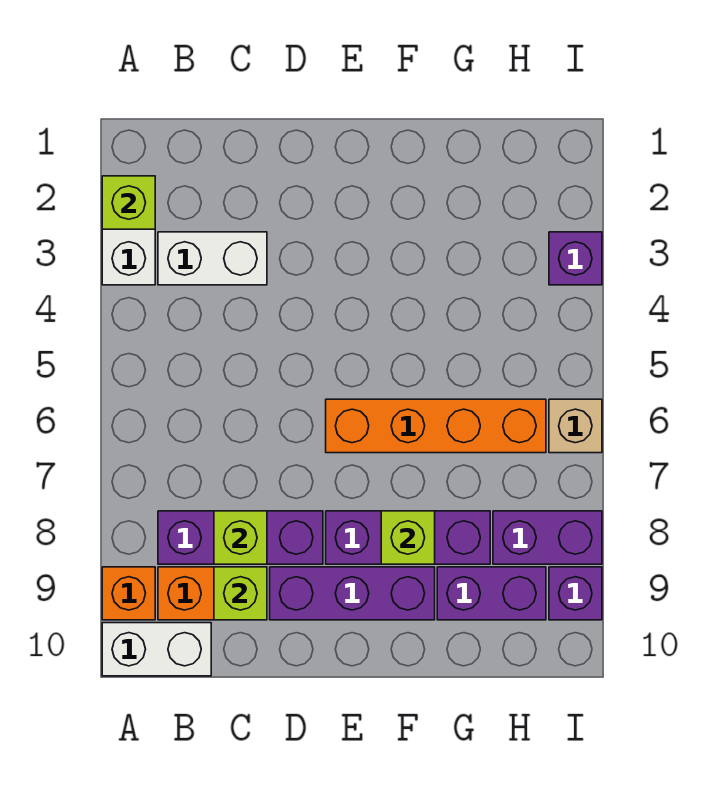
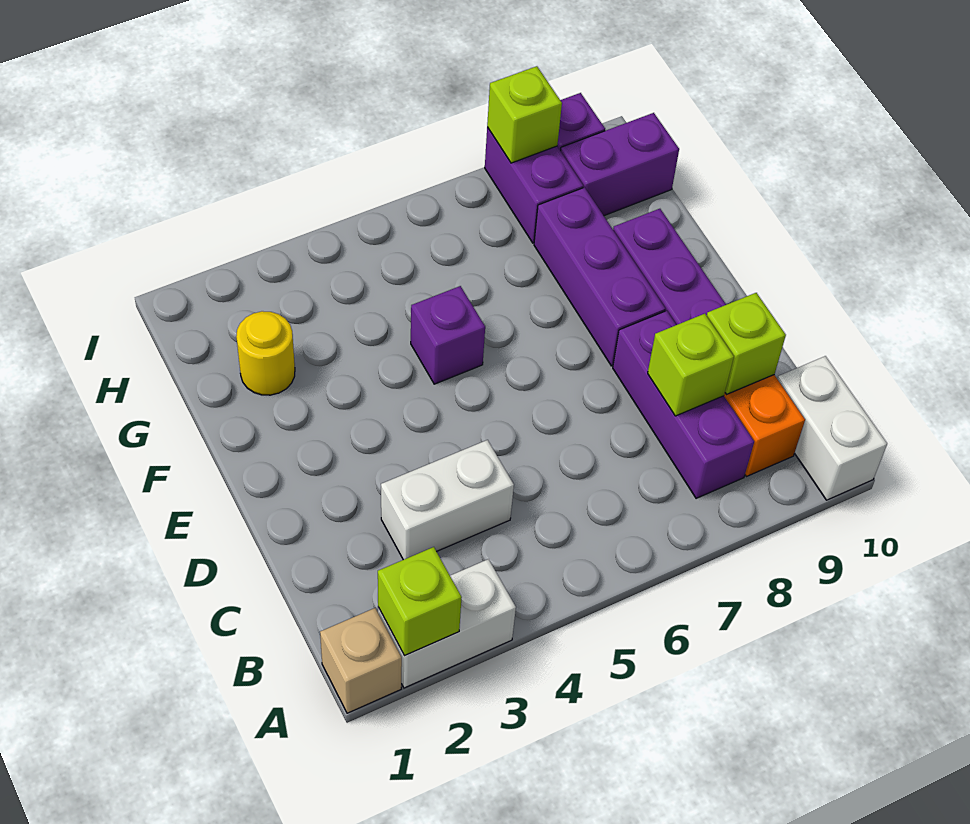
orange 1x1 brick [102,567,155,620] -> none
white 1x2 brick [158,232,267,285] -> white 1x2 brick turned to [381,440,514,560]
orange 1x4 brick [326,399,546,453] -> none
lime 1x1 brick [381,511,435,564] -> lime 1x1 brick moved to [487,66,562,163]
none -> yellow 1x1 round brick [236,311,295,395]
purple 1x2 brick [437,567,546,620] -> purple 1x2 brick turned to [561,113,679,216]
purple 1x1 brick [549,232,602,285] -> purple 1x1 brick moved to [411,286,485,384]
tan 1x1 brick [549,399,602,453] -> tan 1x1 brick moved to [320,608,402,713]

